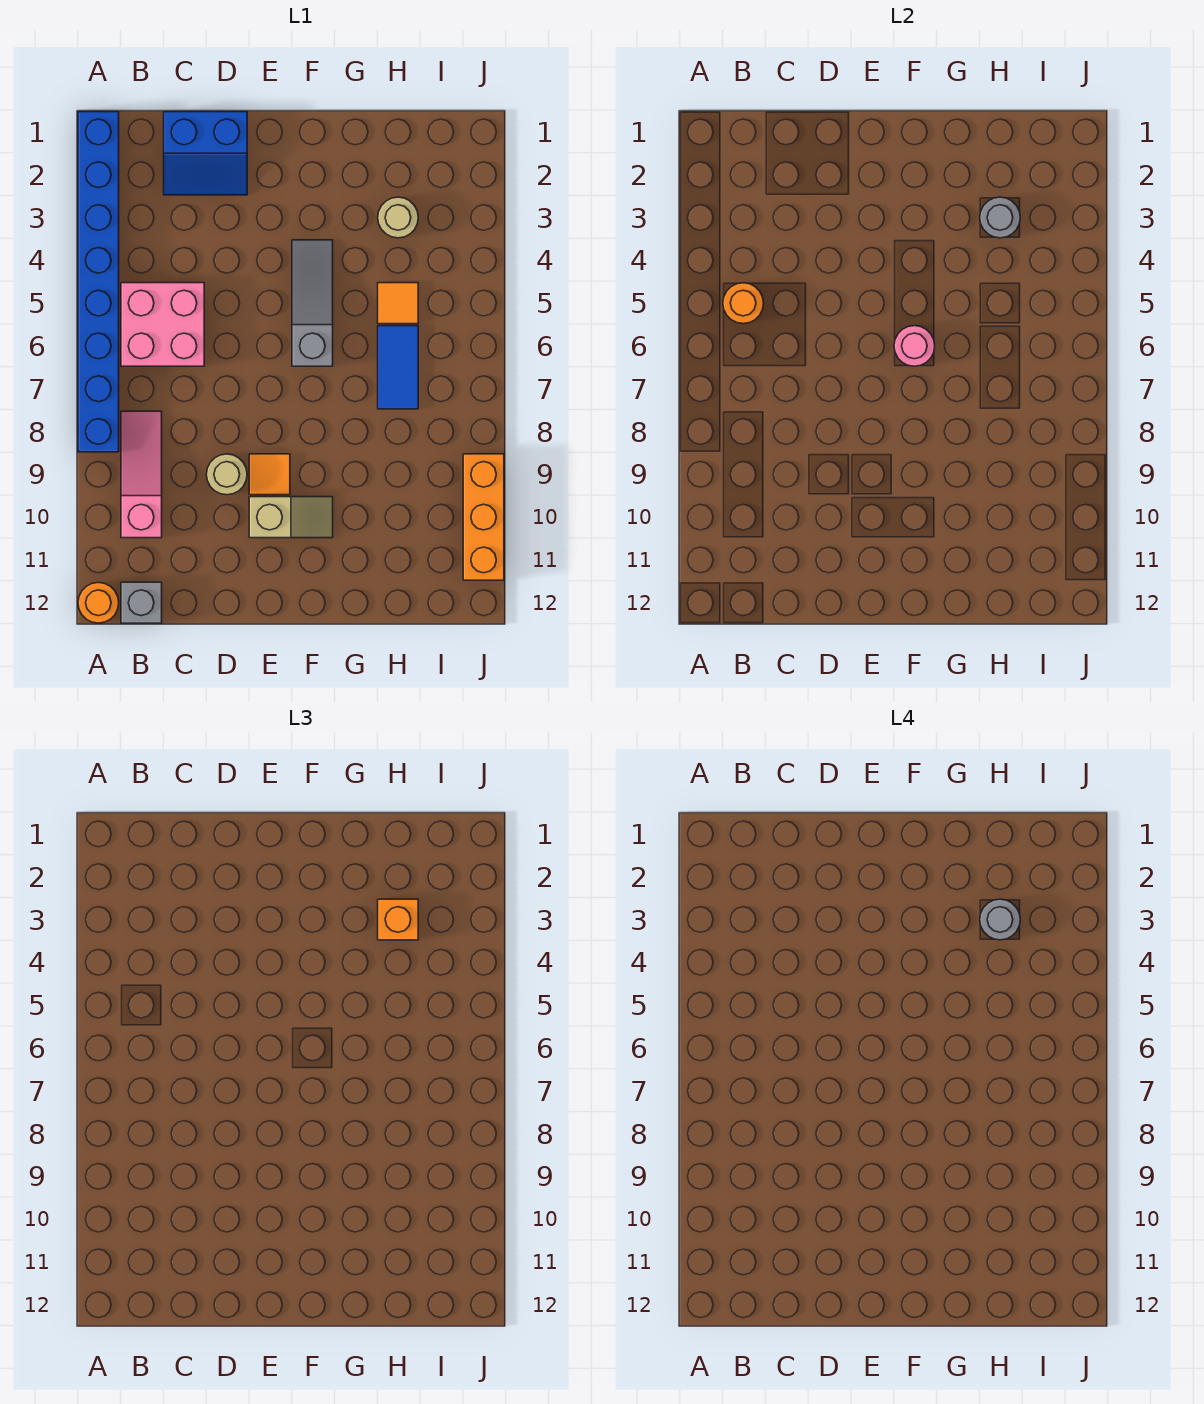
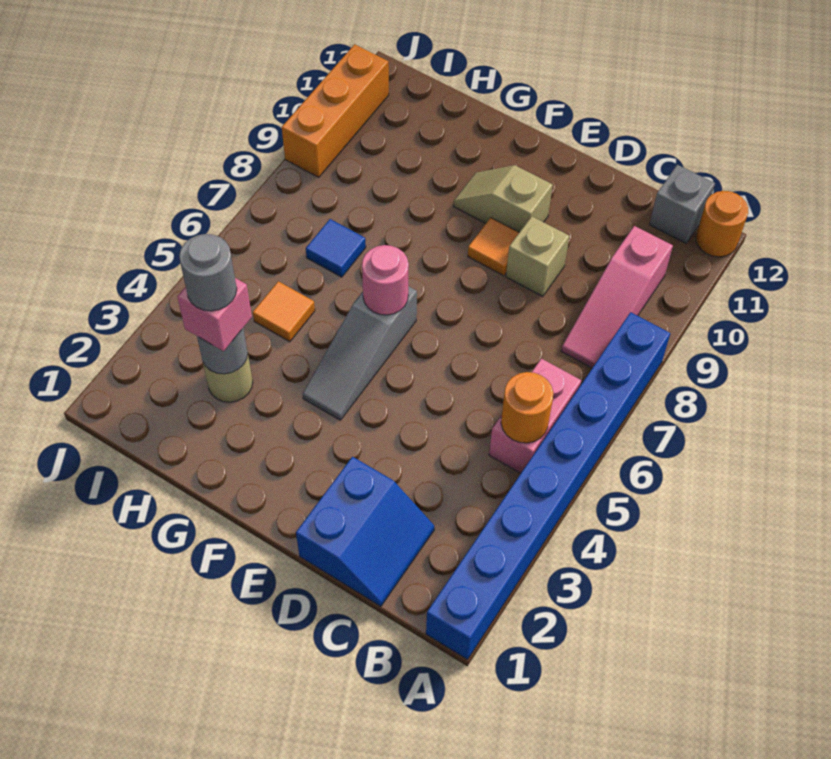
pink 2x2 brick [121,283,204,366] -> pink 1x2 brick [489,359,581,473]
blue 2x2 slope [164,112,247,195] -> blue 2x2 slope turned to [296,457,434,606]
tan 1x1 round brick [206,454,247,495] -> tan 1x1 brick [506,216,569,296]
orange 1x1 brick [378,899,418,940] -> pink 1x1 brick [177,278,252,351]
blue 1x2 tile [378,326,418,409] -> blue 1x1 tile [306,219,366,277]

